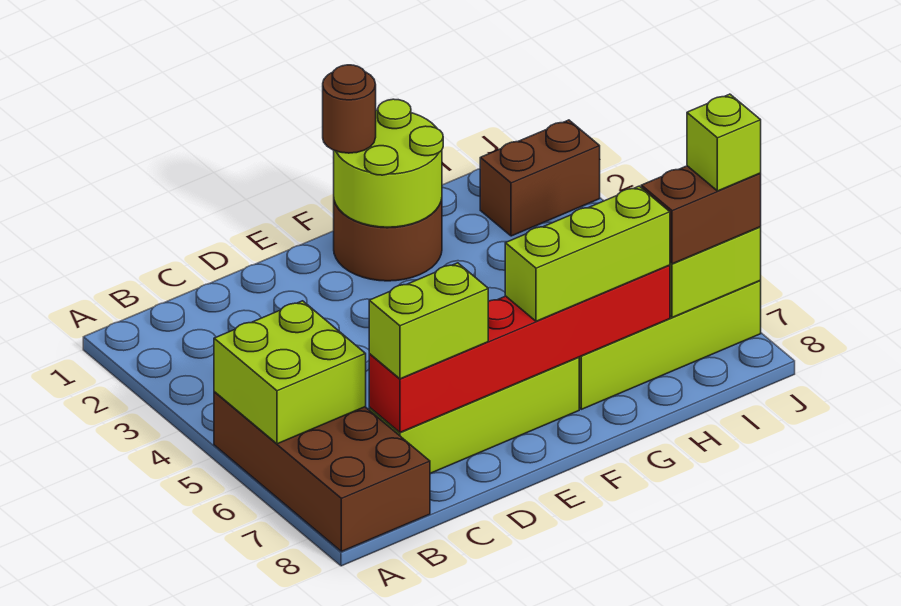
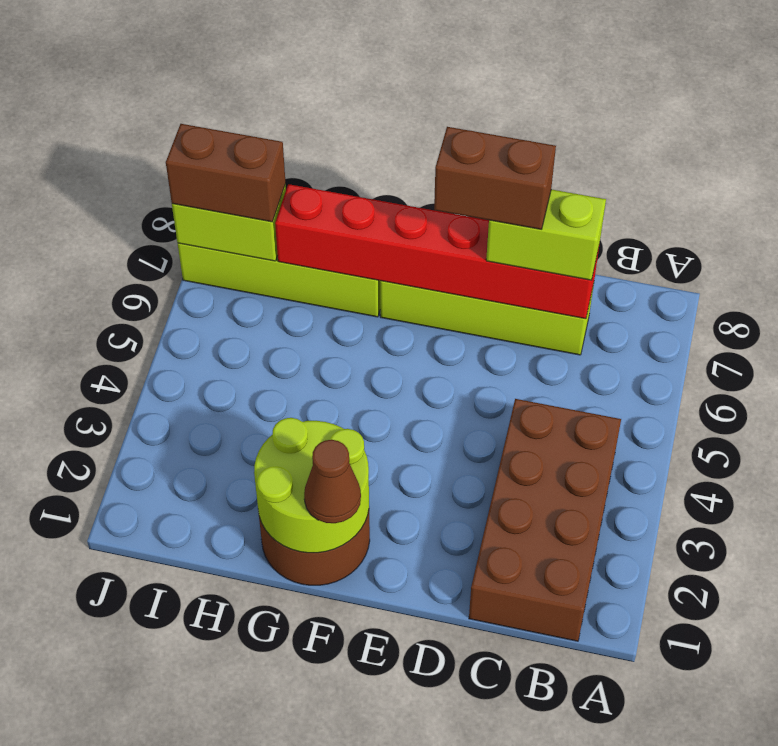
brown 2x4 brick [214,392,430,551] -> brown 2x4 brick moved to [469,399,621,641]
lime 2x2 brick [214,301,366,444] -> none
brown 1x1 round brick [323,65,376,153] -> brown 1x1 cone [304,440,361,523]
lime 1x3 brick [505,186,670,321] -> none
brown 1x2 brick [480,120,600,236] -> brown 1x2 brick moved to [434,127,556,229]
lime 1x1 brick [687,94,761,191] -> none

